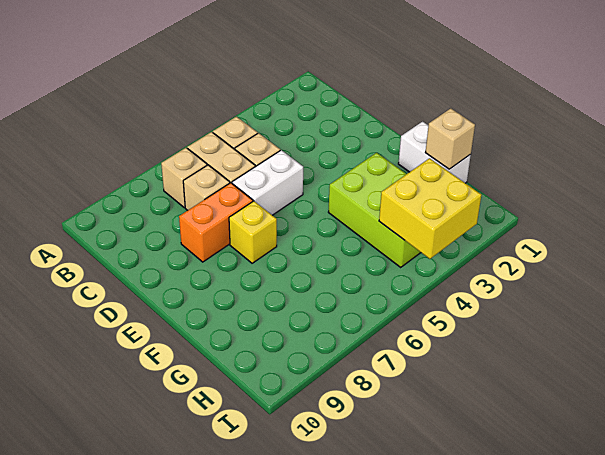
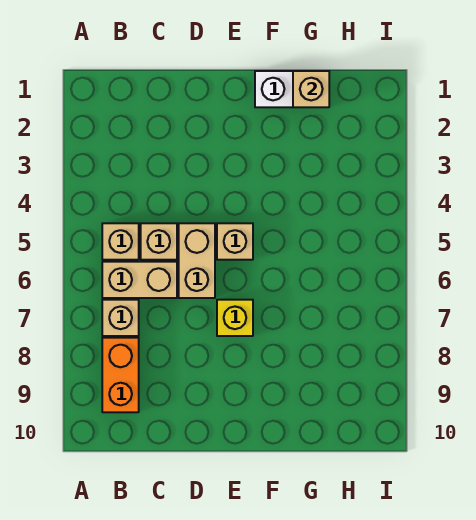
tan 1x1 brick [183,165,230,210] -> tan 1x1 brick moved to [217,223,253,260]
white 1x2 brick [232,150,303,215] -> tan 1x2 brick [179,223,215,298]
orange 1x2 brick [179,183,253,262] -> orange 1x2 brick moved to [102,338,139,412]
lime 2x3 brick [328,153,421,267] -> none
yellow 2x2 brick [379,158,481,259] -> none

